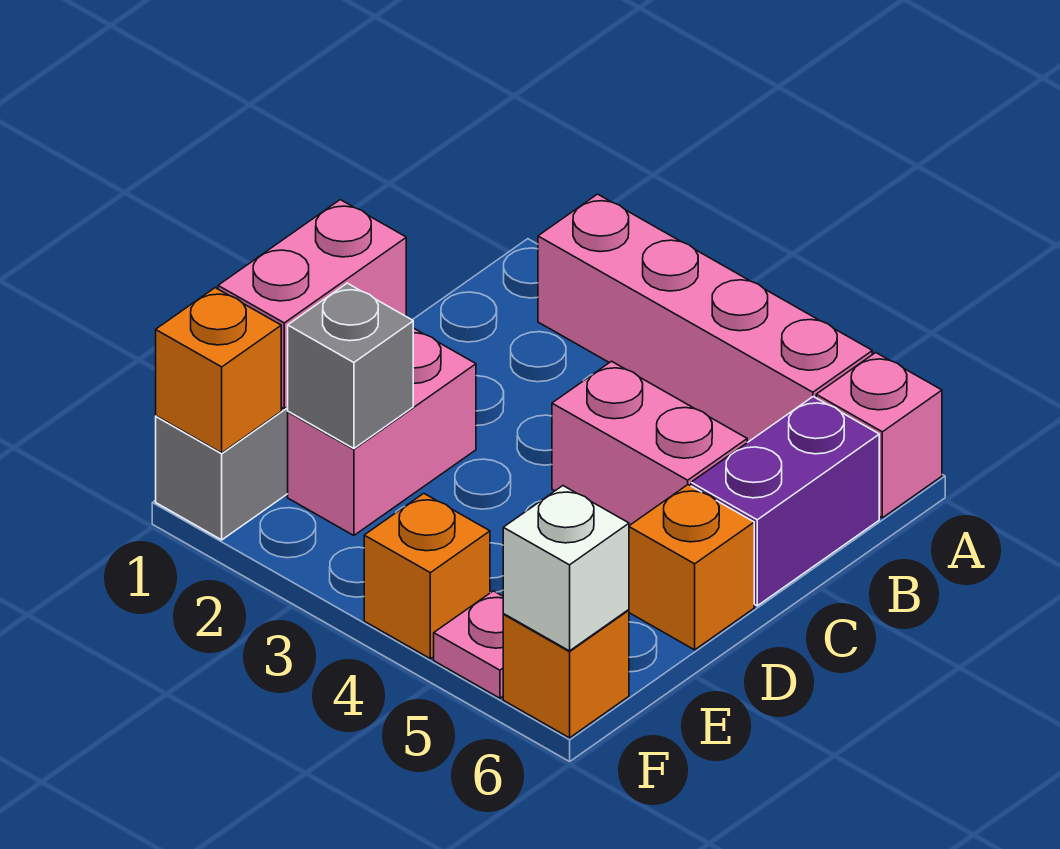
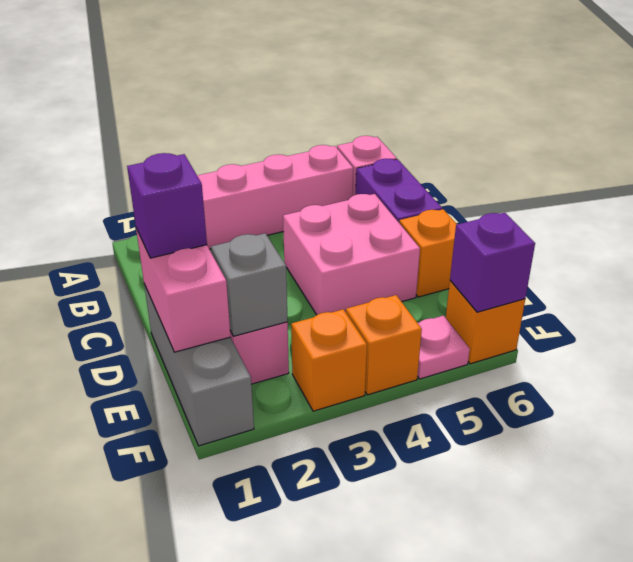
pink 1x2 brick [552,361,747,526] -> pink 2x2 brick [283,194,420,315]
none -> purple 1x1 brick [127,153,207,258]
orange 1x1 brick [156,288,281,453] -> orange 1x1 brick moved to [291,309,367,411]
white 1x1 brick [503,486,629,651] -> purple 1x1 brick [450,213,535,312]

